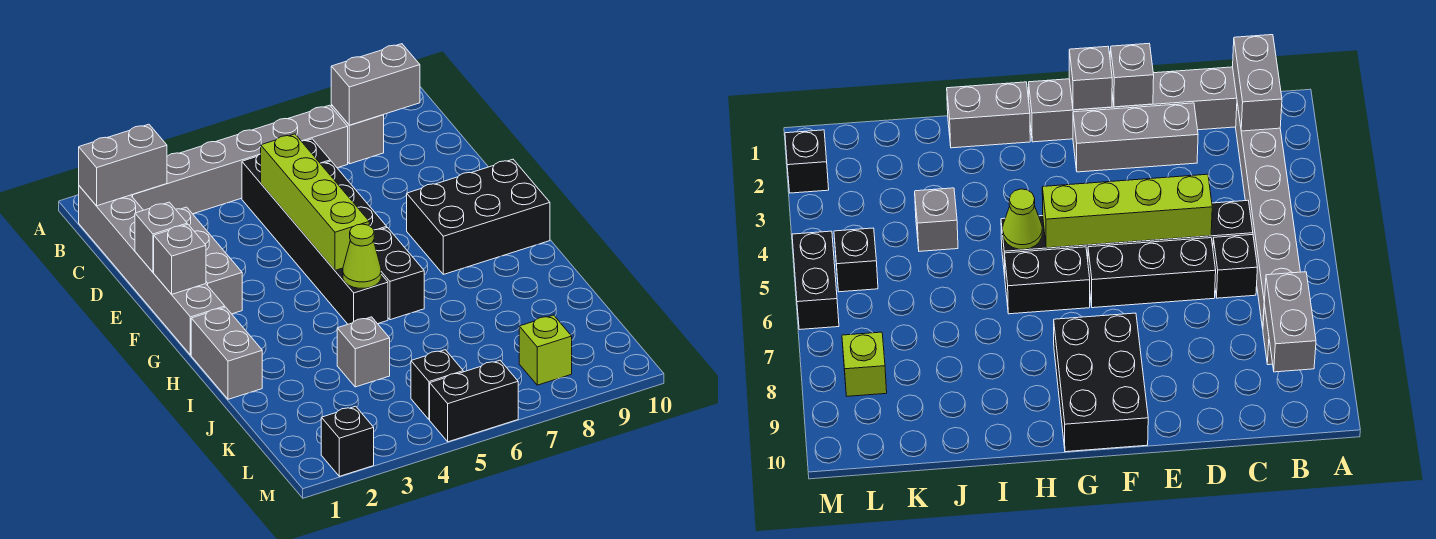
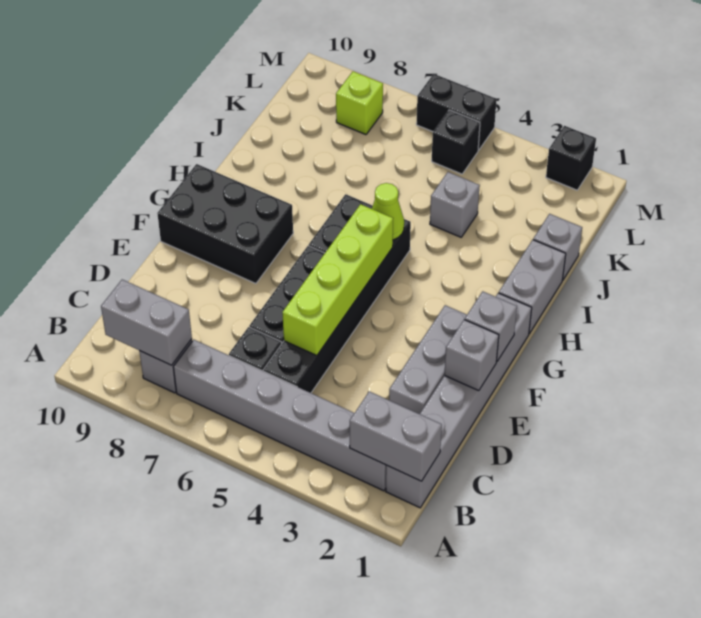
none -> grey 1x1 brick [533,214,582,280]

